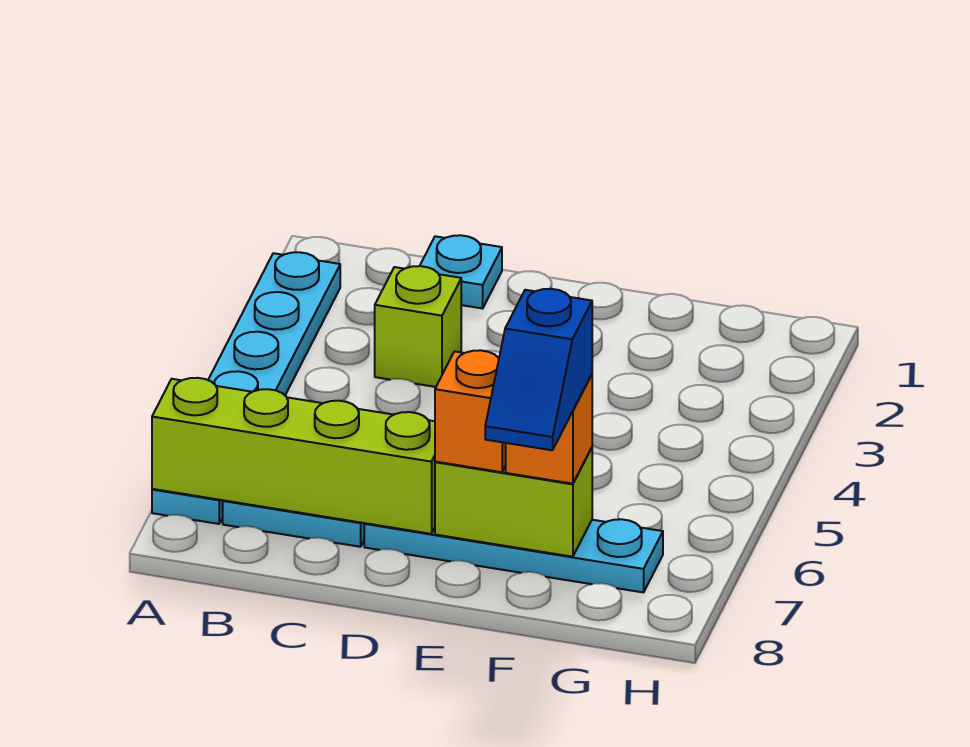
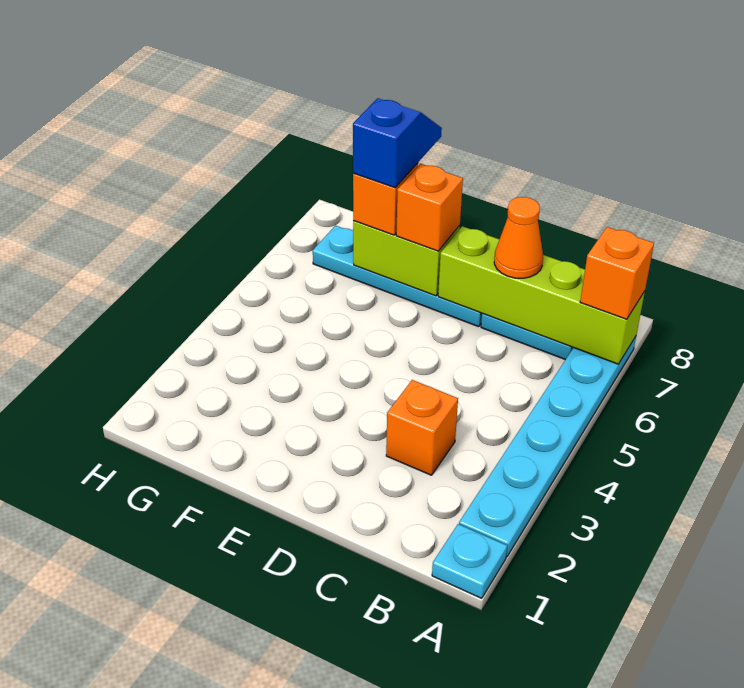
none -> orange 1x1 brick [580,227,654,319]
cyan 1x1 plate [420,235,502,308] -> cyan 1x1 plate moved to [432,524,507,598]
lime 1x1 brick [375,266,461,387] -> orange 1x1 brick [386,380,458,475]
none -> orange 1x1 cone [494,197,543,278]

